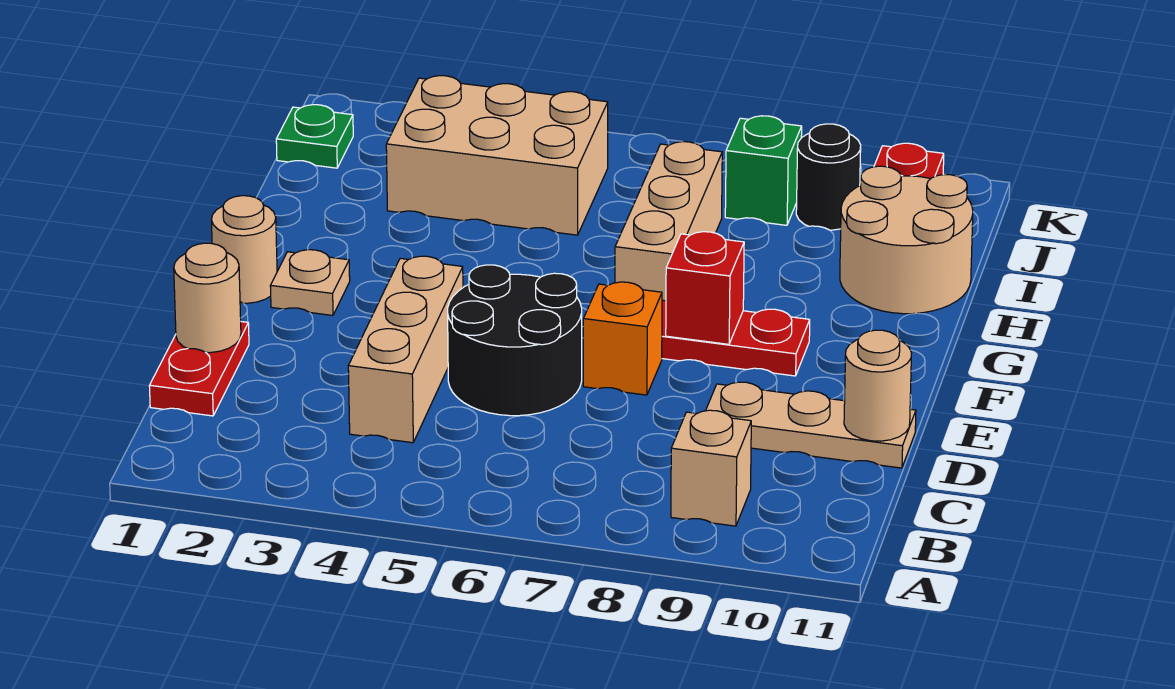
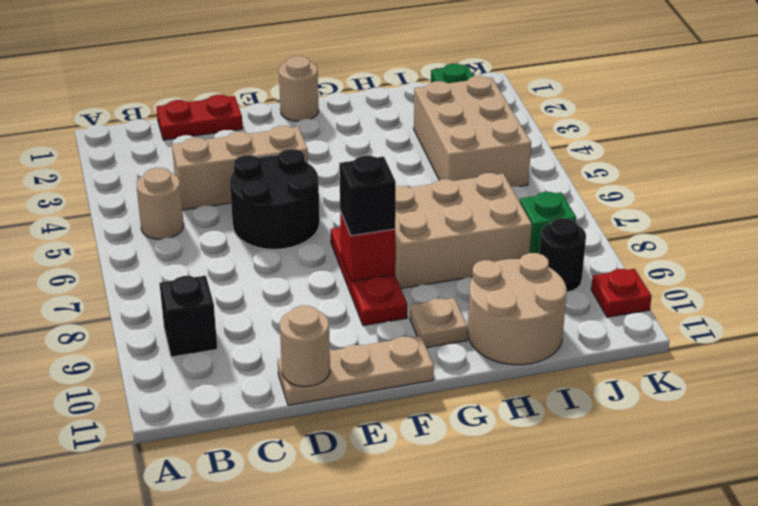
tan 1x1 brick [671,410,751,526] -> black 1x1 brick [159,276,217,357]
tan 1x1 round brick [174,243,241,353] -> tan 1x1 round brick moved to [137,168,184,239]
tan 1x3 plate [706,382,916,468] -> tan 1x3 plate turned to [278,336,434,405]
orange 1x1 brick [583,282,662,395] -> none
tan 1x1 plate [270,250,350,315] -> tan 1x1 plate moved to [410,298,468,348]
none -> black 1x1 brick [339,156,396,236]
tan 1x3 brick [615,142,722,301] -> tan 2x3 brick [395,173,532,288]

